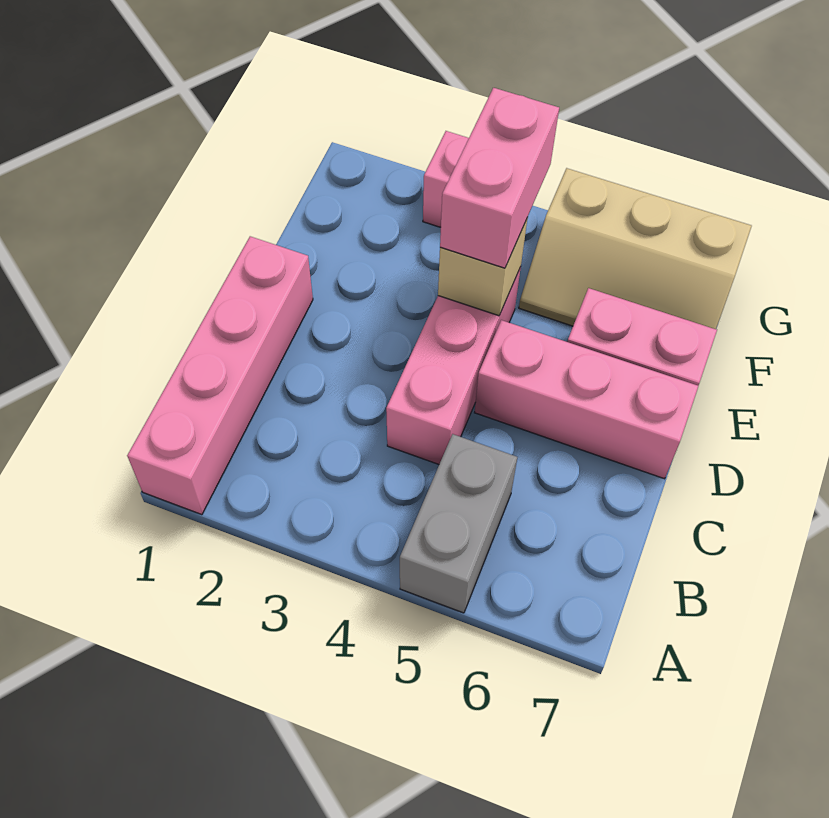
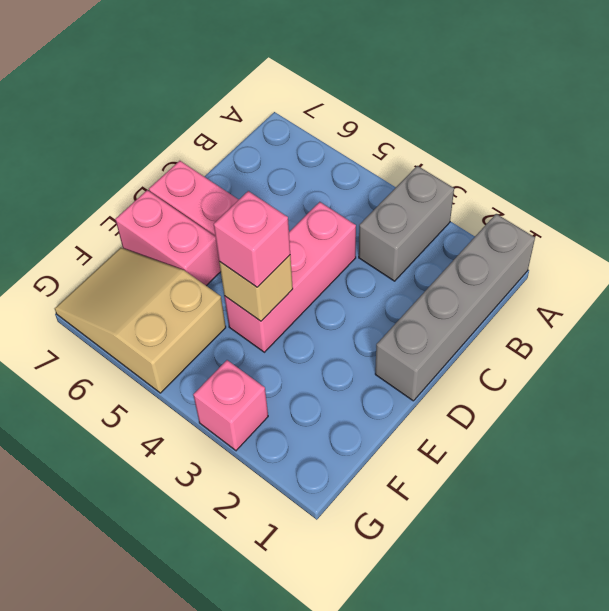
pink 1x4 brick [127,236,313,515] -> grey 1x4 brick [375,214,535,401]
grey 1x2 brick [400,434,517,613] -> grey 1x2 brick moved to [359,166,454,281]
pink 1x2 brick [440,88,559,268] -> pink 1x1 brick [214,191,290,287]
tan 2x3 slope [519,168,752,329] -> tan 2x3 slope turned to [55,248,226,393]

